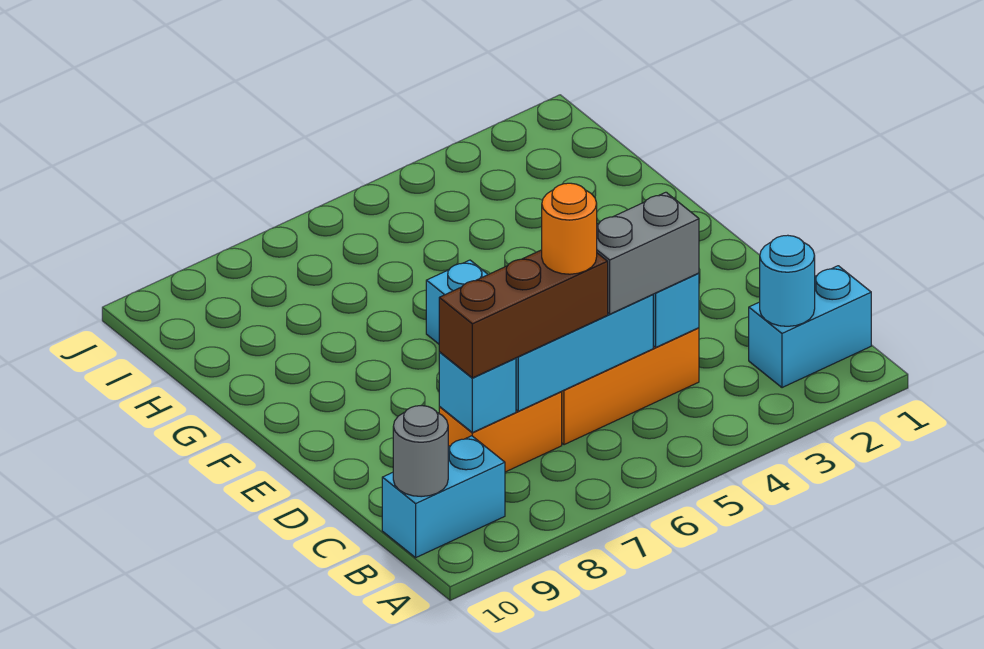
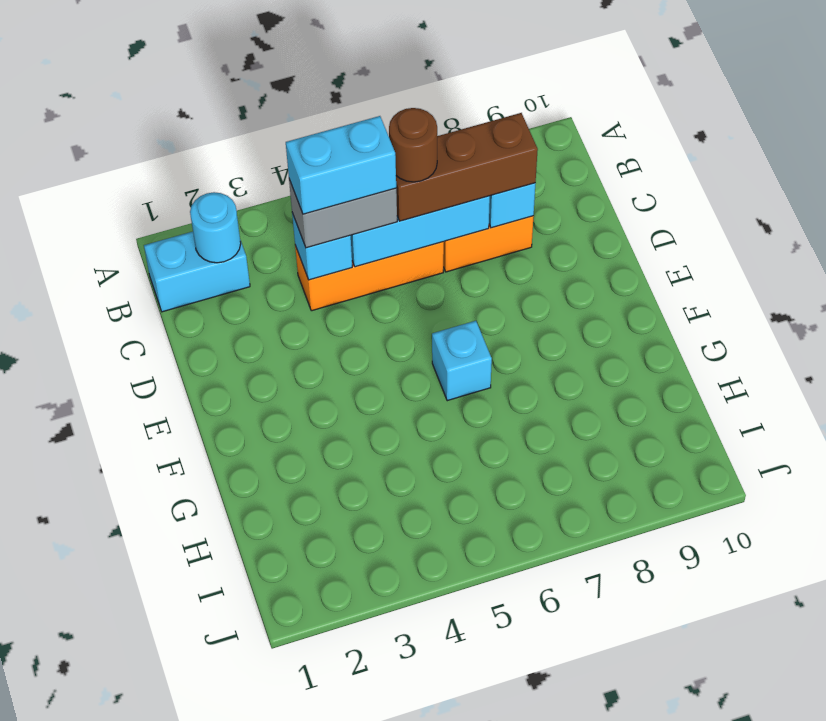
cyan 1x2 brick [382,436,505,558] -> cyan 1x2 brick moved to [286,116,396,214]
grey 1x1 round brick [393,406,448,497] -> none
orange 1x1 round brick [542,183,597,274] -> brown 1x1 round brick [389,108,437,182]

